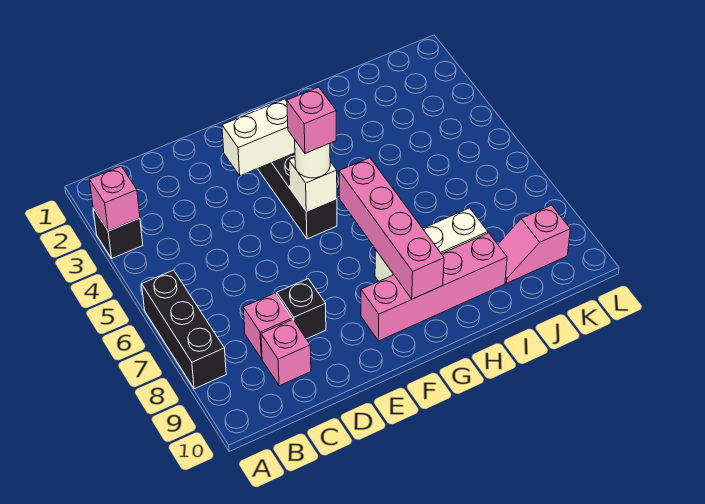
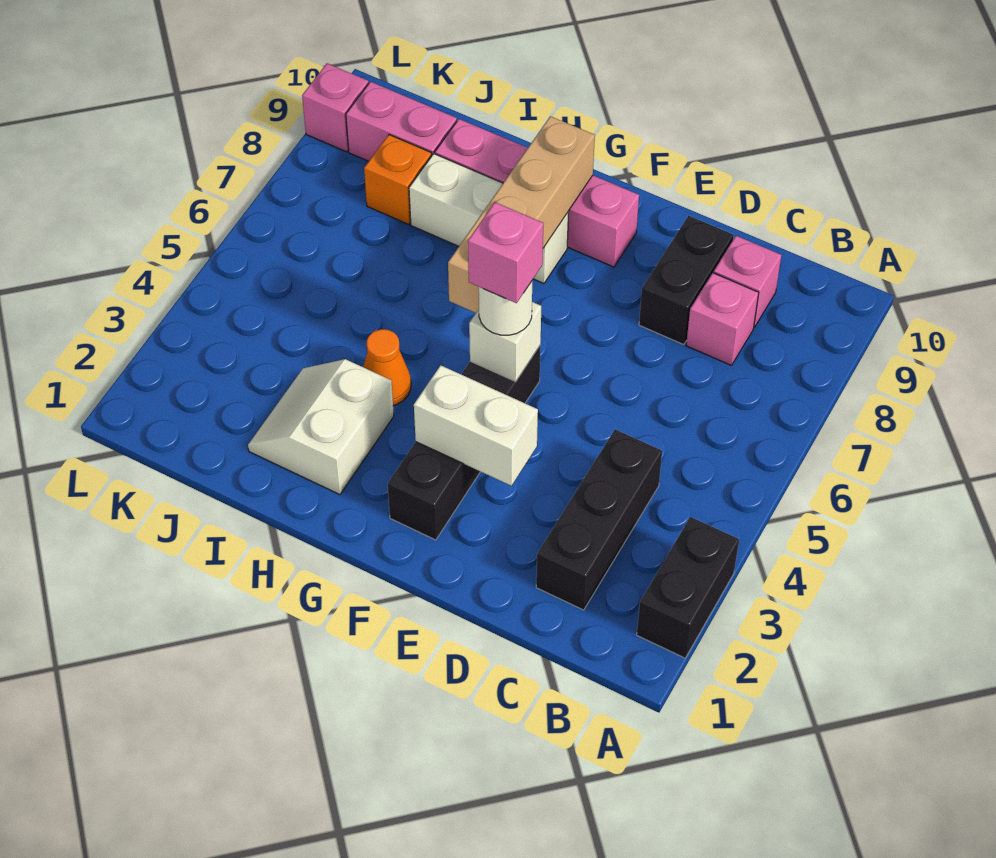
black 1x1 brick [93,208,143,258] -> black 1x2 brick [637,517,739,658]
pink 1x1 brick [89,166,140,231] -> pink 1x1 brick moved to [302,63,368,152]
black 1x3 brick [142,270,226,389] -> black 1x3 brick moved to [536,429,662,610]
black 1x1 brick [277,279,326,339] -> black 1x2 brick [639,216,734,345]
pink 1x4 brick [339,158,444,299] -> tan 1x4 brick [448,116,595,313]
none -> white 2x2 slope [248,359,394,495]
none -> orange 1x1 cone [363,329,411,406]
none -> orange 1x1 brick [364,135,432,224]
pink 1x2 slope [498,205,570,283] -> pink 1x2 brick [346,82,457,161]

